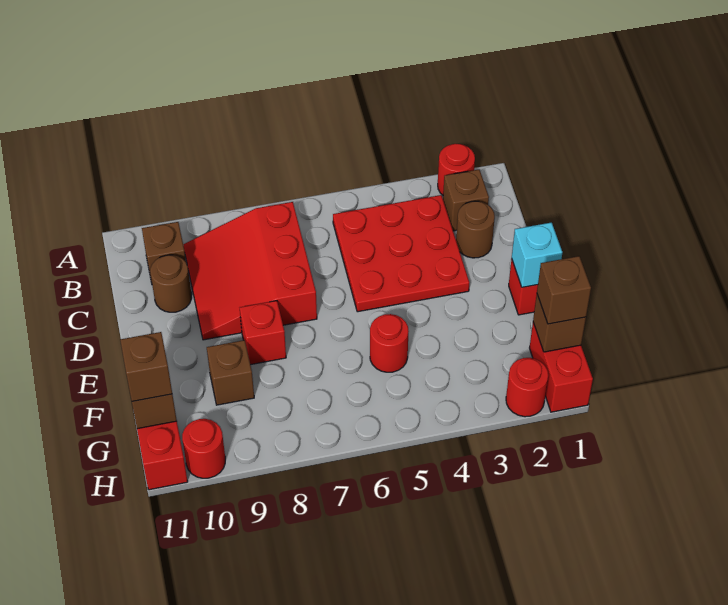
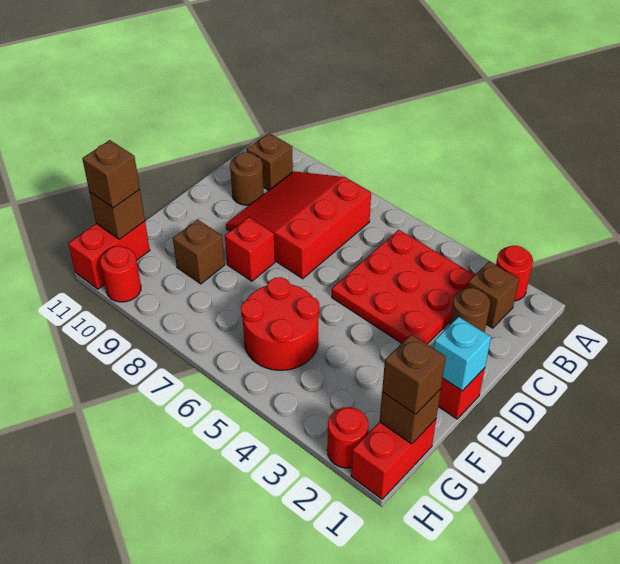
red 1x1 round brick [370,314,409,372] -> red 2x2 round brick [241,277,320,370]

